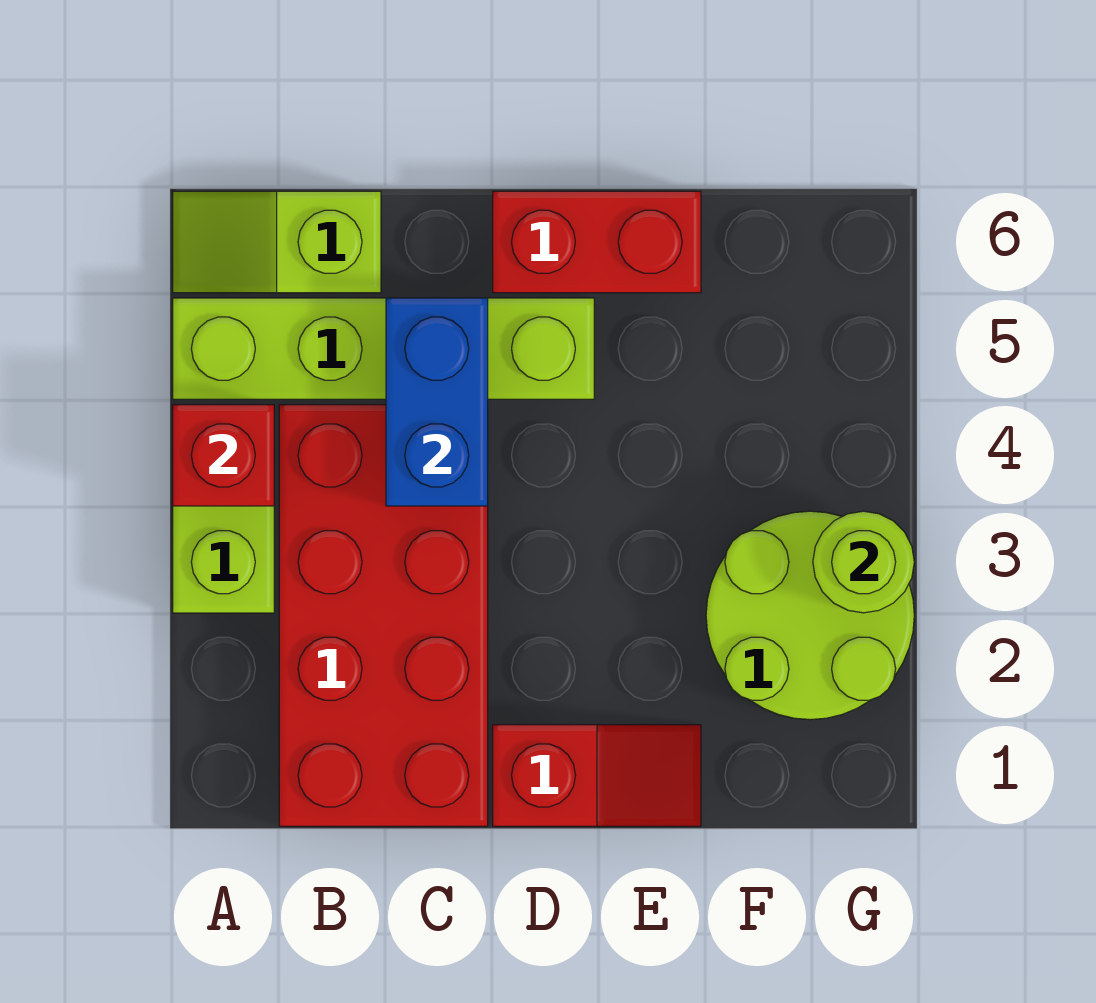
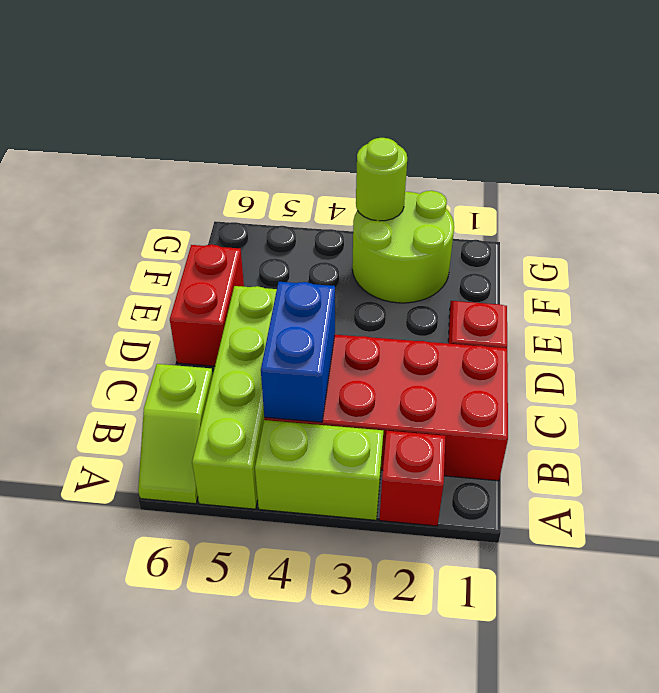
red 1x1 brick [173,405,274,506] -> red 1x1 brick moved to [379,431,446,526]
blue 1x2 brick [386,298,488,506] -> blue 1x2 brick turned to [261,282,335,422]

